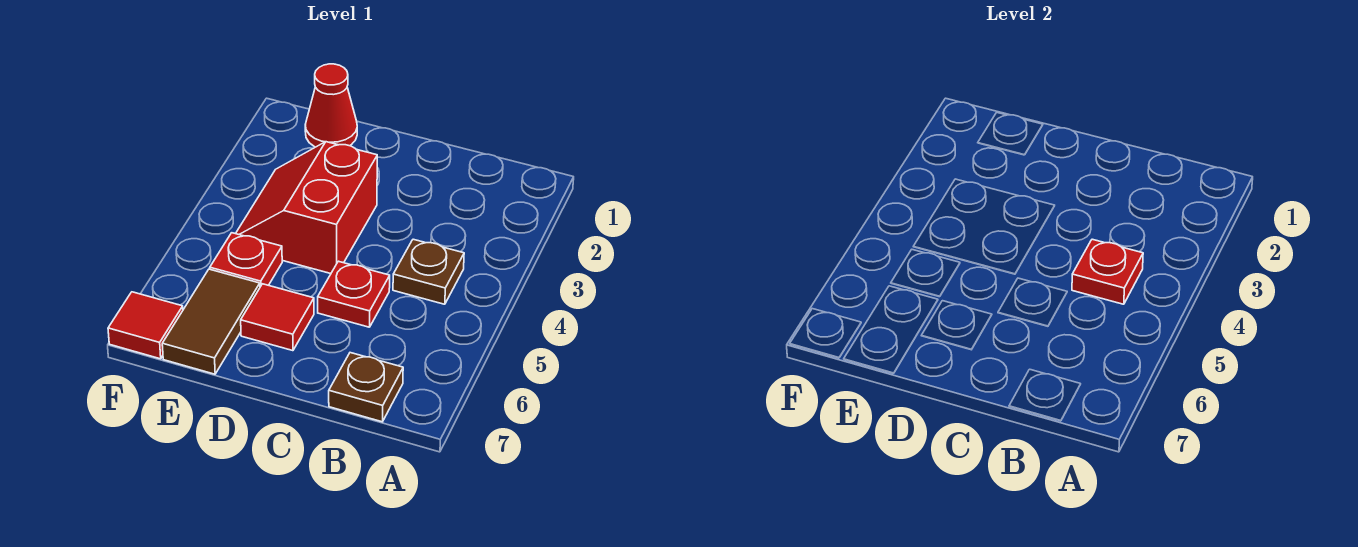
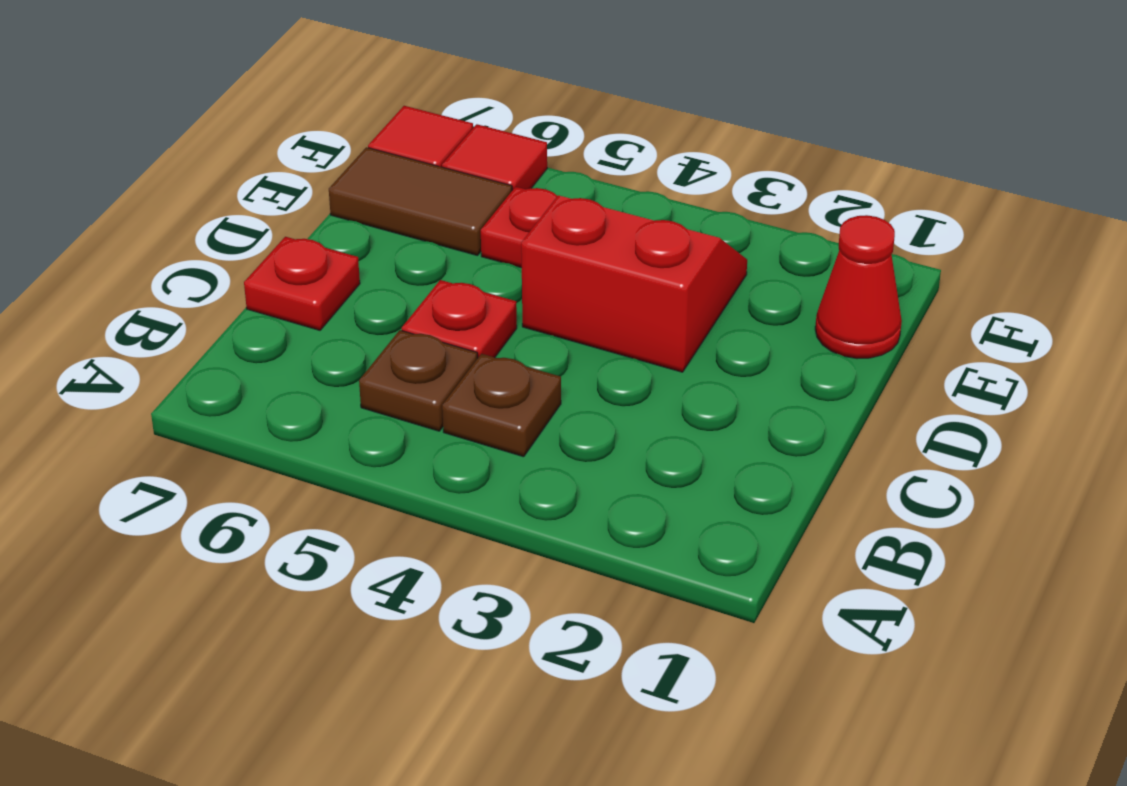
red 1x1 plate [1072,239,1143,304] -> red 1x1 plate moved to [244,237,360,330]
brown 1x1 plate [329,353,403,422] -> brown 1x1 plate moved to [359,330,478,431]
red 1x1 tile [241,284,314,351] -> red 1x1 tile moved to [442,124,547,190]

